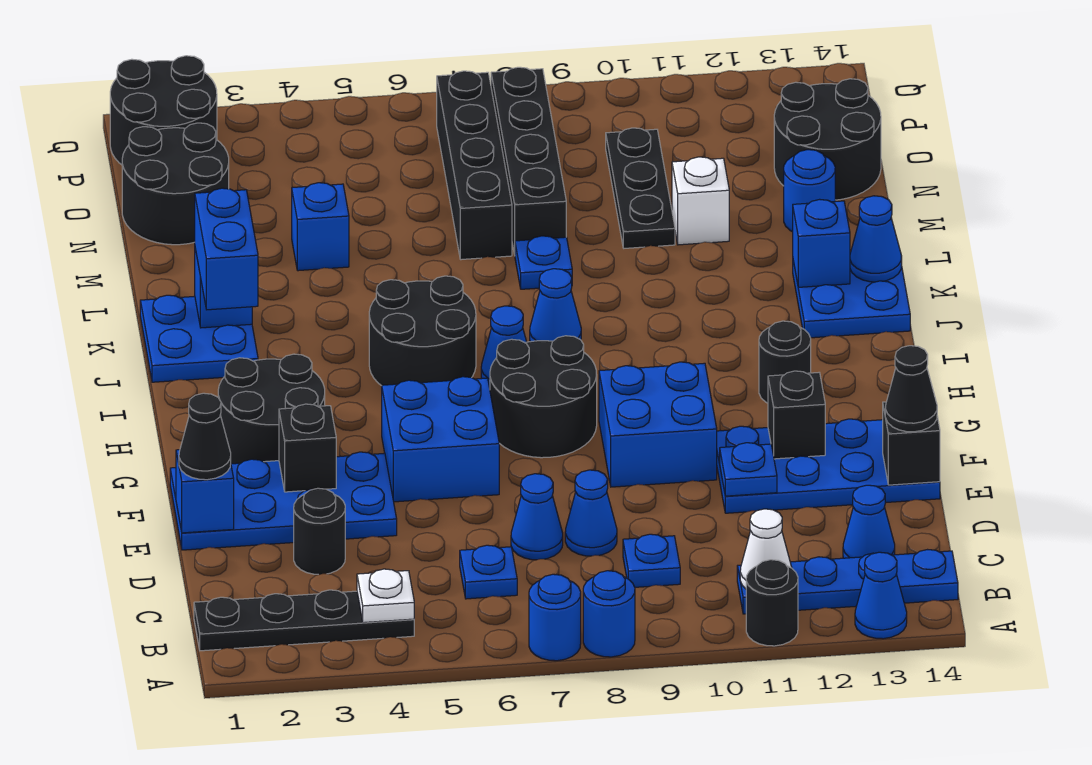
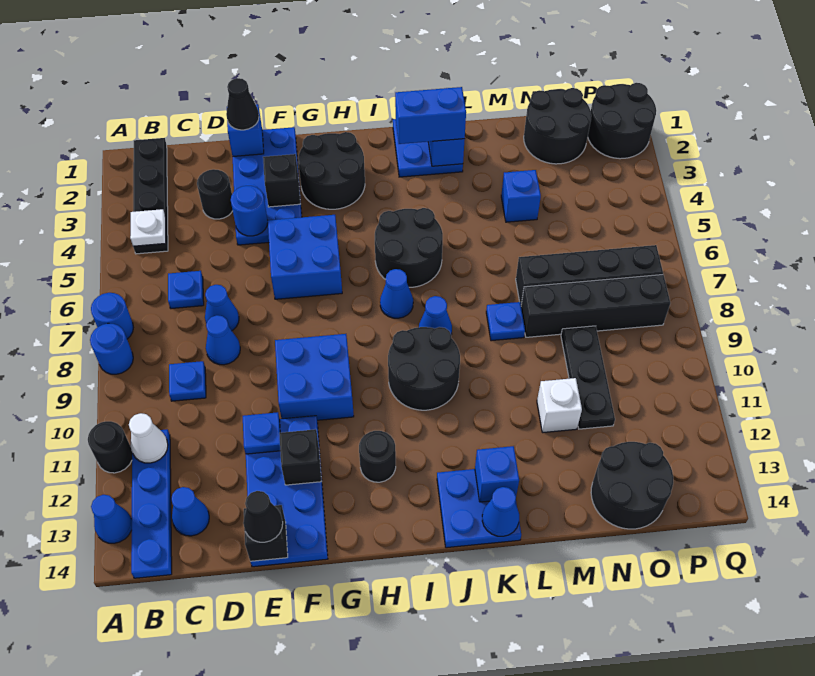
black 2x2 round brick [490,336,597,458] -> black 2x2 round brick moved to [388,327,460,410]
black 1x3 plate [606,128,675,248] -> black 1x3 plate turned to [561,326,615,429]
blue 1x1 round brick [784,150,835,232] -> blue 1x1 round brick moved to [231,186,268,236]

